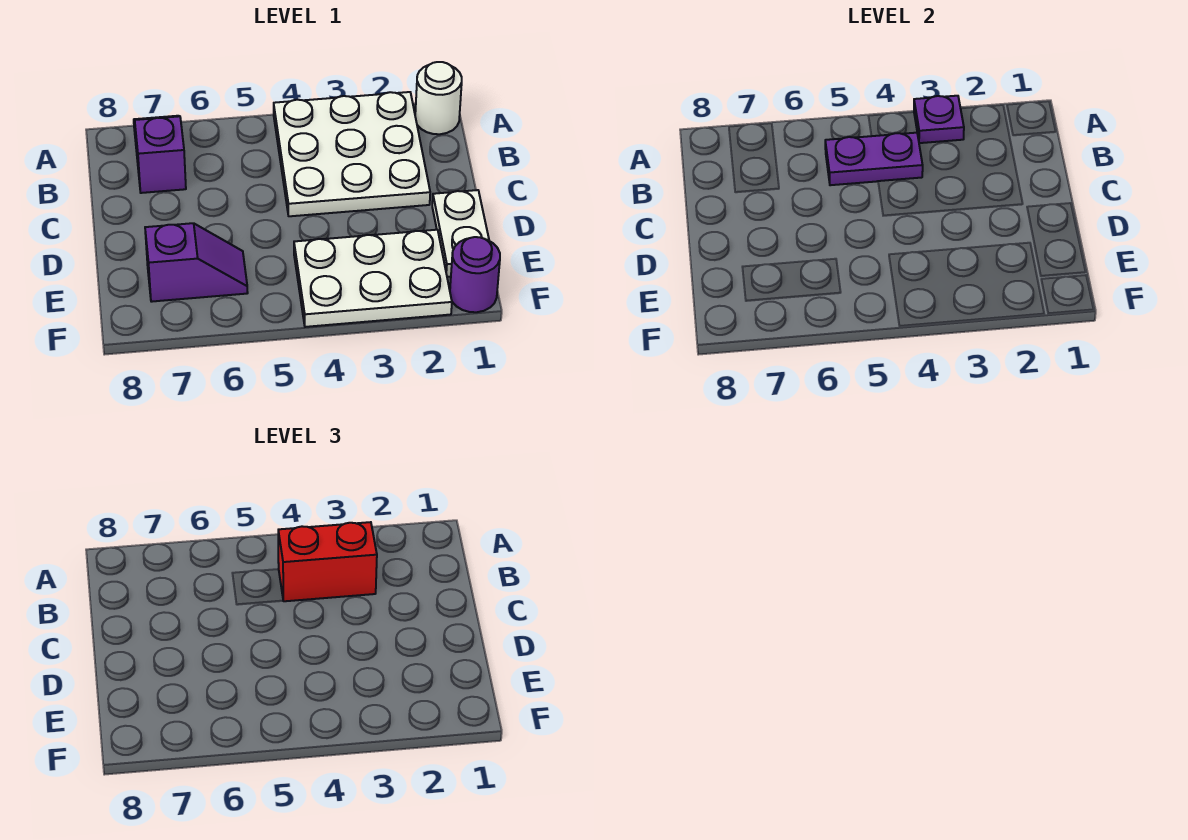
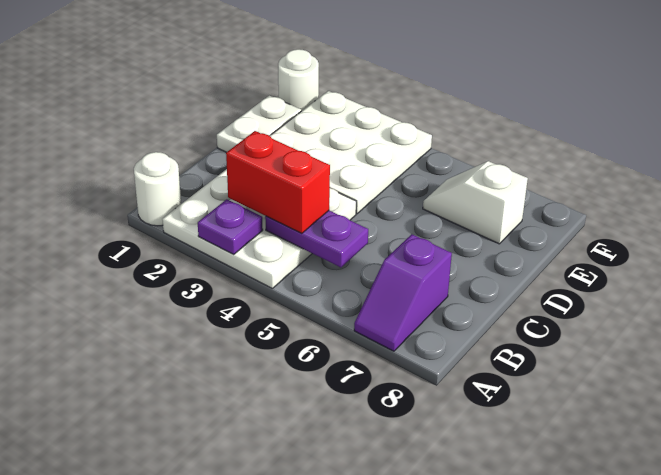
white 2x3 plate [294,230,452,327] -> white 3x3 plate [270,91,432,214]
purple 1x2 slope [145,223,248,302] -> white 1x2 slope [423,161,528,244]
purple 1x1 round brick [450,237,500,312] -> white 1x1 round brick [278,49,319,111]

